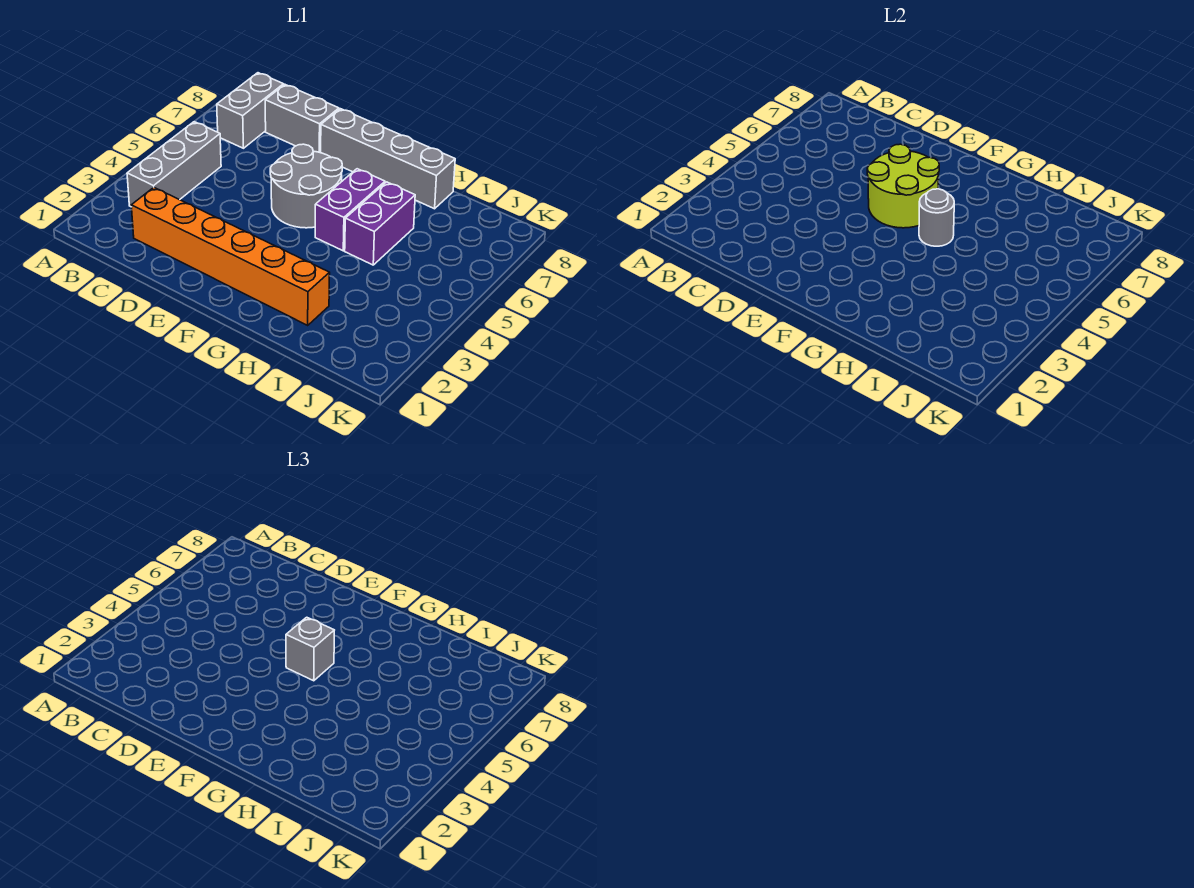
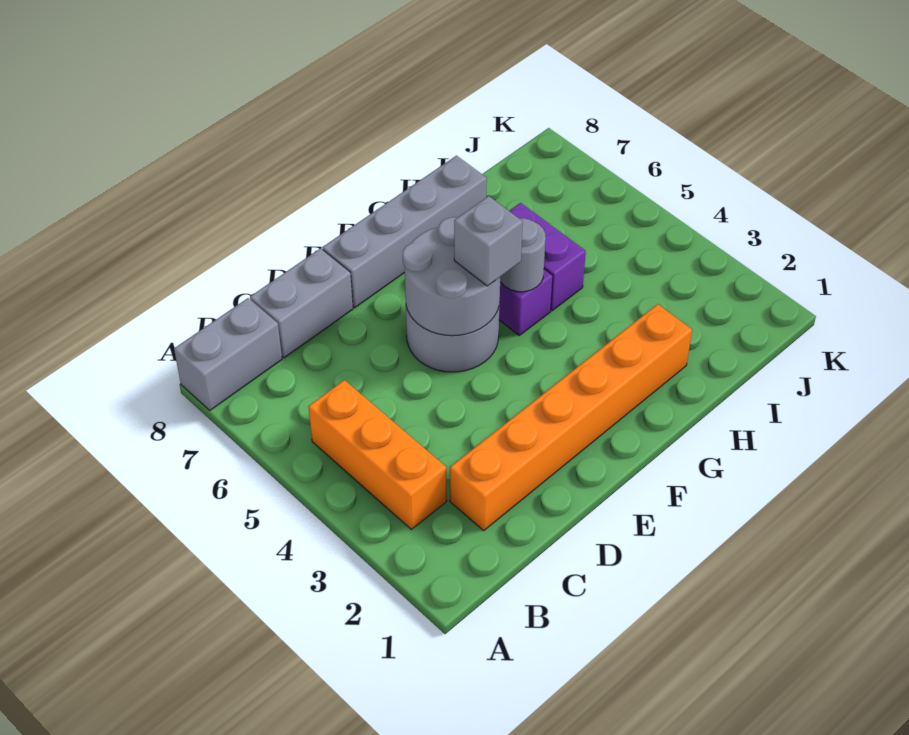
grey 1x3 brick [127,122,221,207] -> orange 1x3 brick [308,380,447,529]
grey 1x2 brick [217,73,284,148] -> grey 1x2 brick turned to [174,298,282,410]
lime 2x2 round brick [867,144,939,228] -> grey 2x2 round brick [403,217,500,336]

